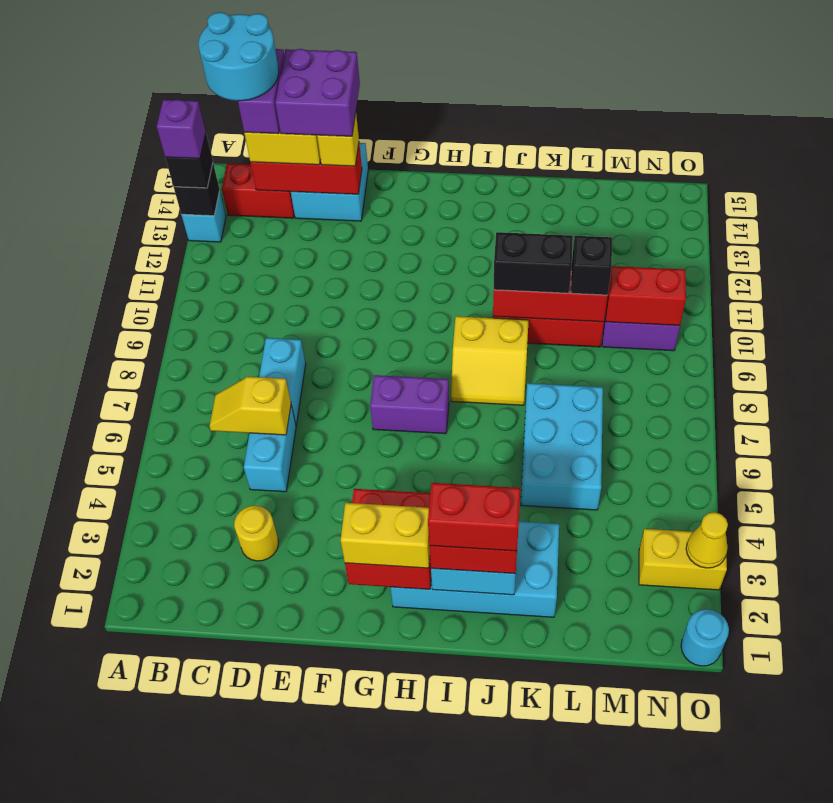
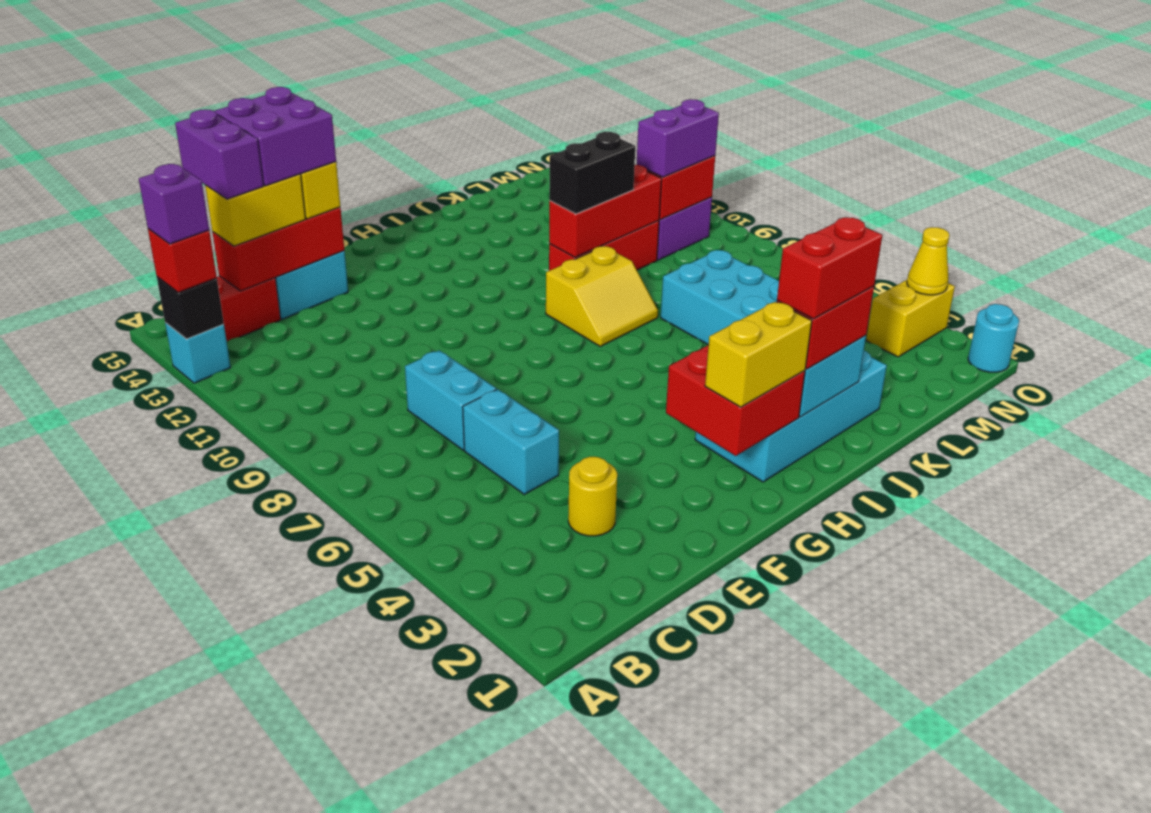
black 1x1 brick [166,134,213,188] -> red 1x1 brick [148,229,217,293]
cyan 2x2 round brick [198,12,279,101] -> none
yellow 1x2 slope [210,377,291,435] -> none
purple 1x2 brick [370,375,449,434] -> purple 1x2 brick moved to [637,99,719,177]
black 1x1 brick [571,236,612,295] -> none

